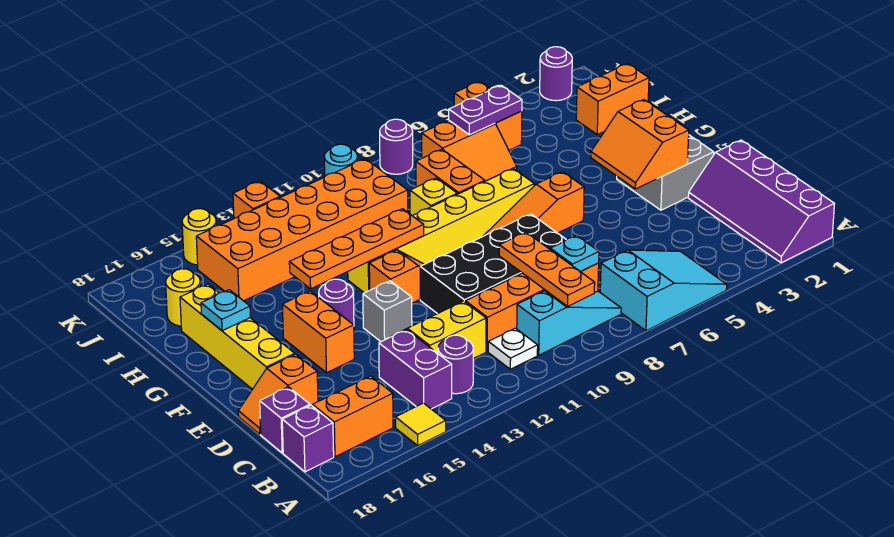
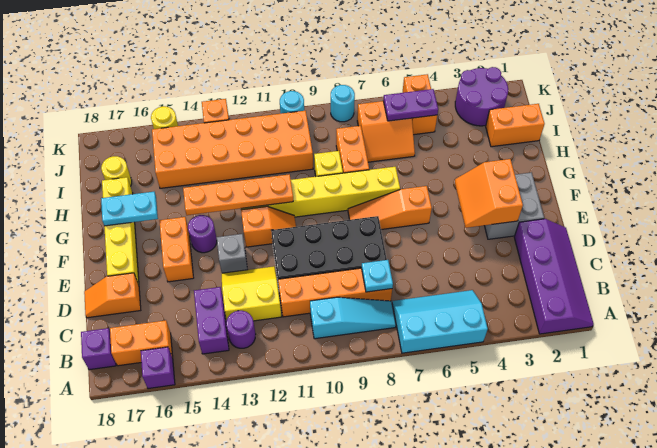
purple 2x4 slope [688,140,834,263] -> purple 2x4 slope turned to [514,219,594,334]
cyan 2x3 slope [600,250,727,331] -> cyan 2x3 slope turned to [392,290,488,353]
yellow 1x1 tile [396,403,446,445] -> none
orange 1x3 plate [499,232,595,306] -> none
white 1x1 plate [488,328,538,369] -> none
purple 1x1 brick [260,387,310,453] -> purple 1x1 brick moved to [141,347,175,389]
cyan 1x1 plate [201,290,250,331] -> cyan 1x2 plate [101,192,158,226]
purple 1x1 round brick [540,47,572,101] -> purple 2x2 round brick [455,67,508,126]
purple 1x1 round brick [380,119,413,174] -> cyan 1x1 round brick [331,85,355,122]

